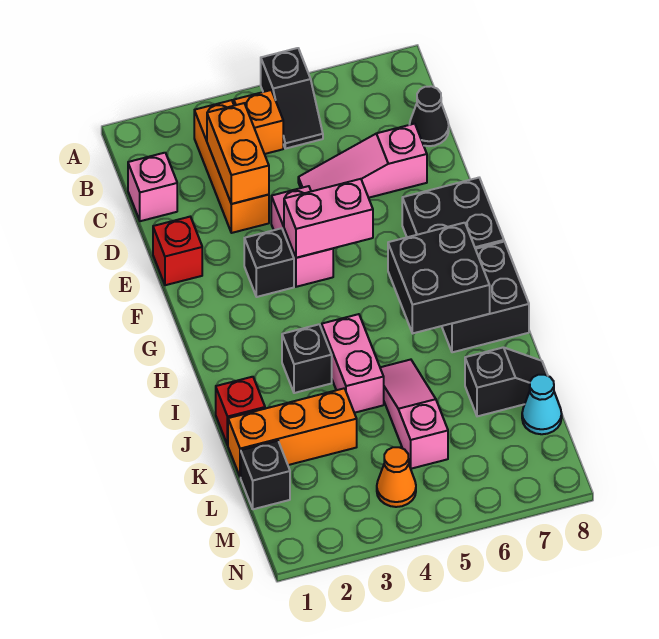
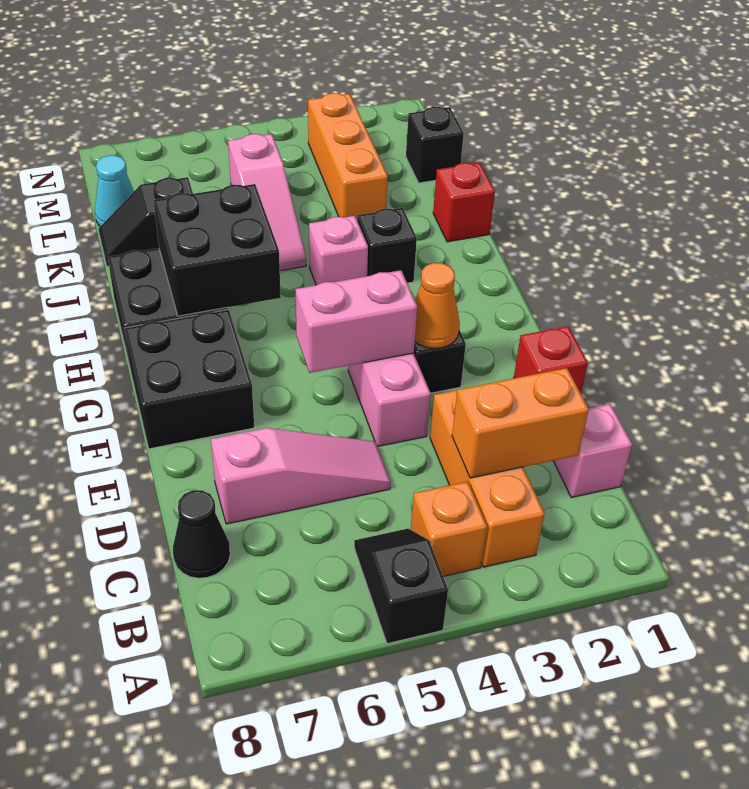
orange 1x2 brick [207,103,269,204] -> orange 1x2 brick turned to [452,368,589,478]
pink 1x2 brick [322,314,384,413] -> pink 1x1 brick [309,216,368,285]
orange 1x3 brick [228,388,357,477] -> orange 1x3 brick turned to [308,93,388,219]
orange 1x1 cone [377,447,416,507] -> orange 1x1 cone moved to [415,263,460,348]

